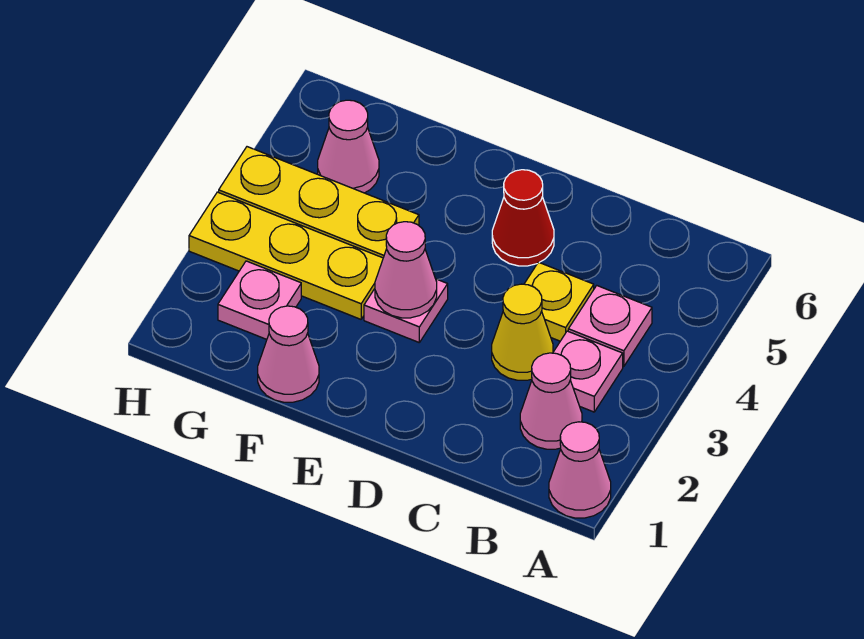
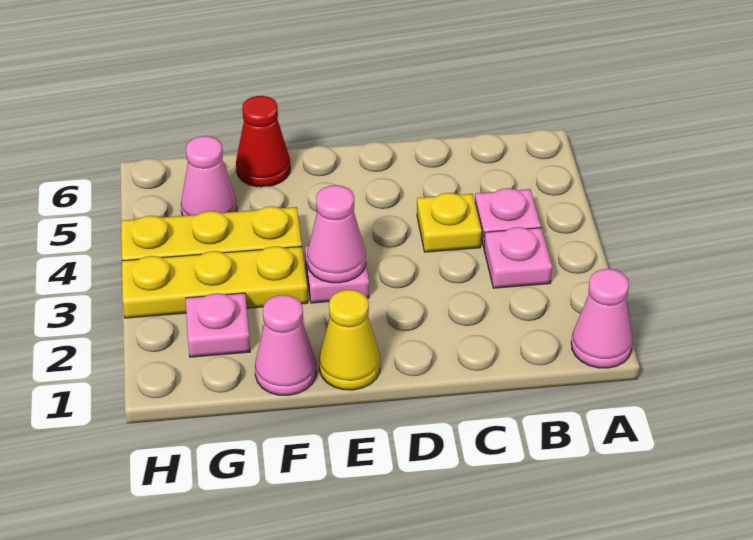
pink 1x1 cone [520,353,582,449] -> none
yellow 1x1 cone [492,284,553,380] -> yellow 1x1 cone moved to [319,290,380,390]
red 1x1 cone [492,170,554,266] -> red 1x1 cone moved to [236,96,290,187]

